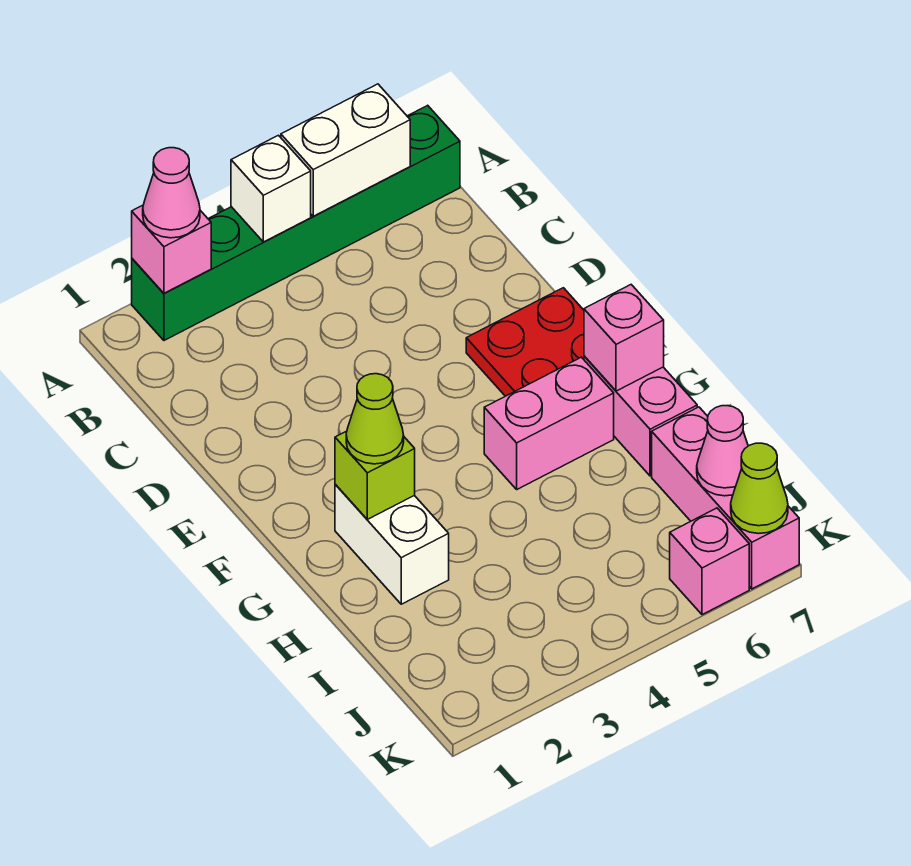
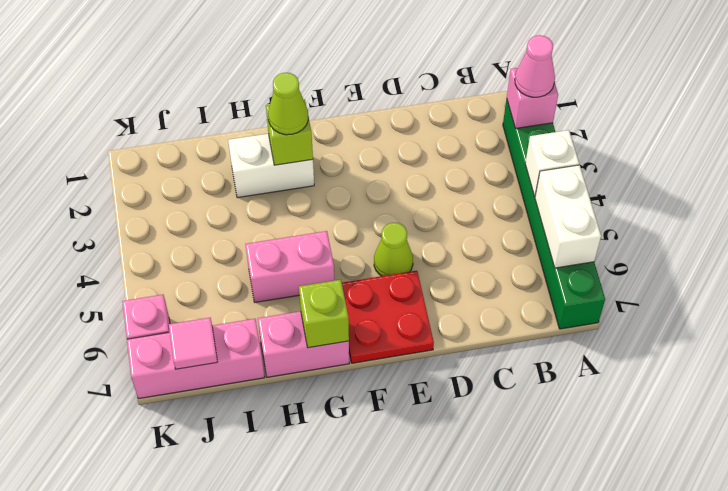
pink 1x2 brick [484,357,614,489] -> pink 1x2 brick turned to [245,231,334,302]
pink 1x1 brick [584,285,664,391] -> lime 1x1 brick [299,280,349,348]
pink 1x1 cone [697,406,748,496] -> pink 1x1 tile [169,318,217,369]
lime 1x1 cone [731,443,788,534] -> lime 1x1 cone moved to [374,223,413,276]

